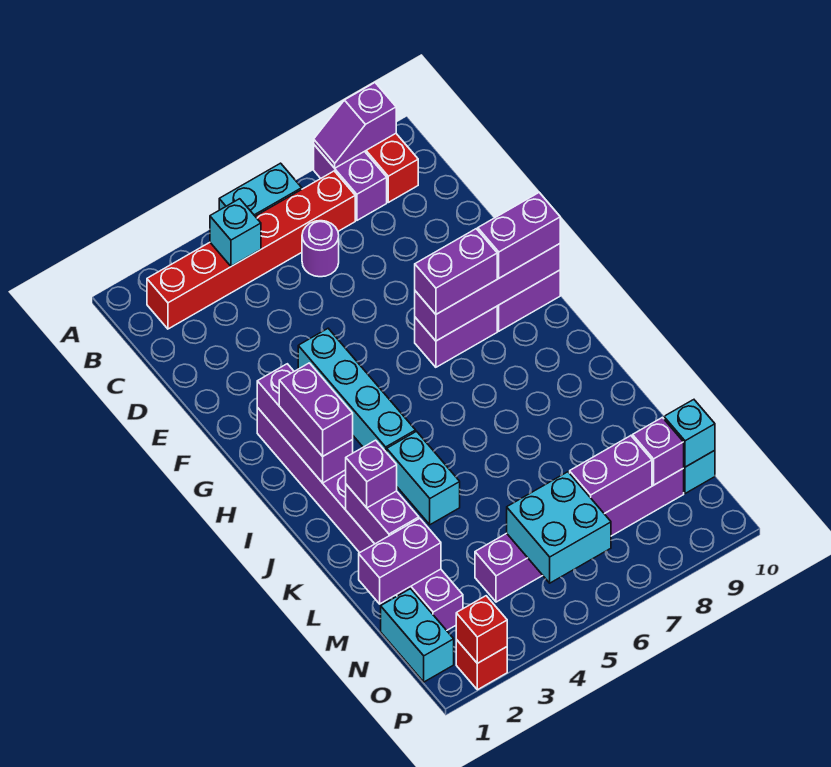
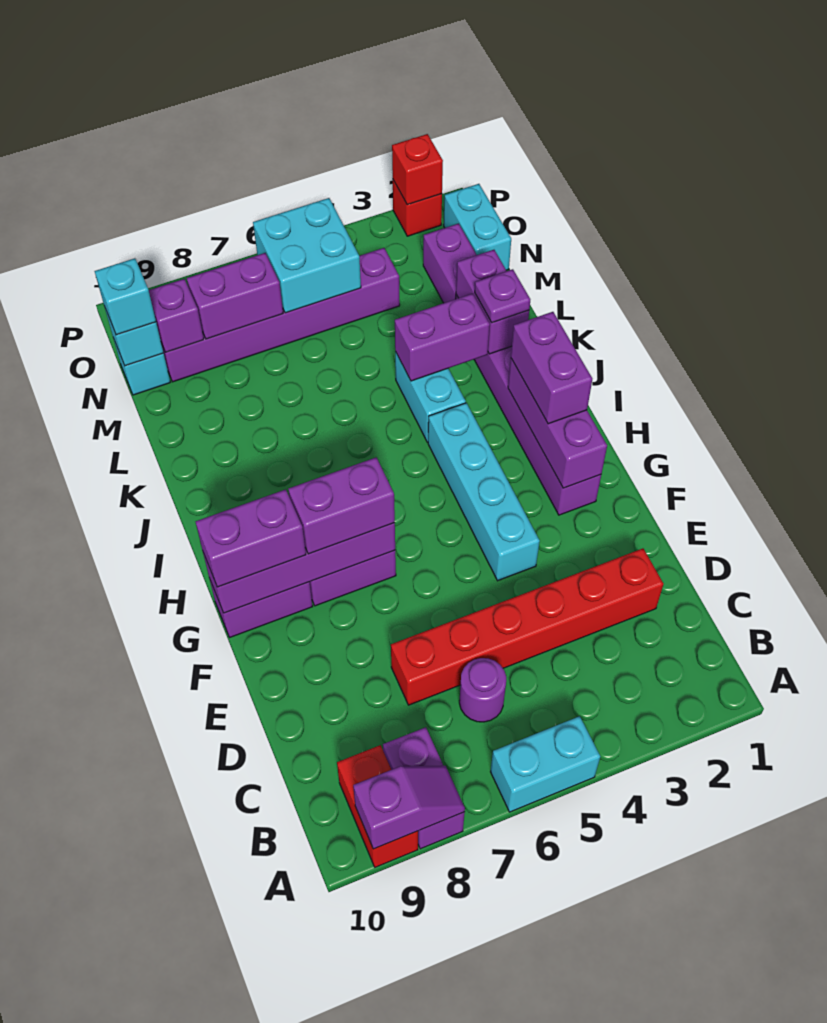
red 1x6 brick [147,171,355,329] -> red 1x6 brick moved to [391,548,663,705]
cyan 1x1 brick [210,199,261,266] -> cyan 1x1 brick moved to [95,258,156,335]
purple 1x1 brick [346,440,397,508] -> purple 1x1 plate [475,269,530,323]
purple 1x2 brick [359,518,441,604] -> purple 1x2 brick moved to [395,294,490,381]

